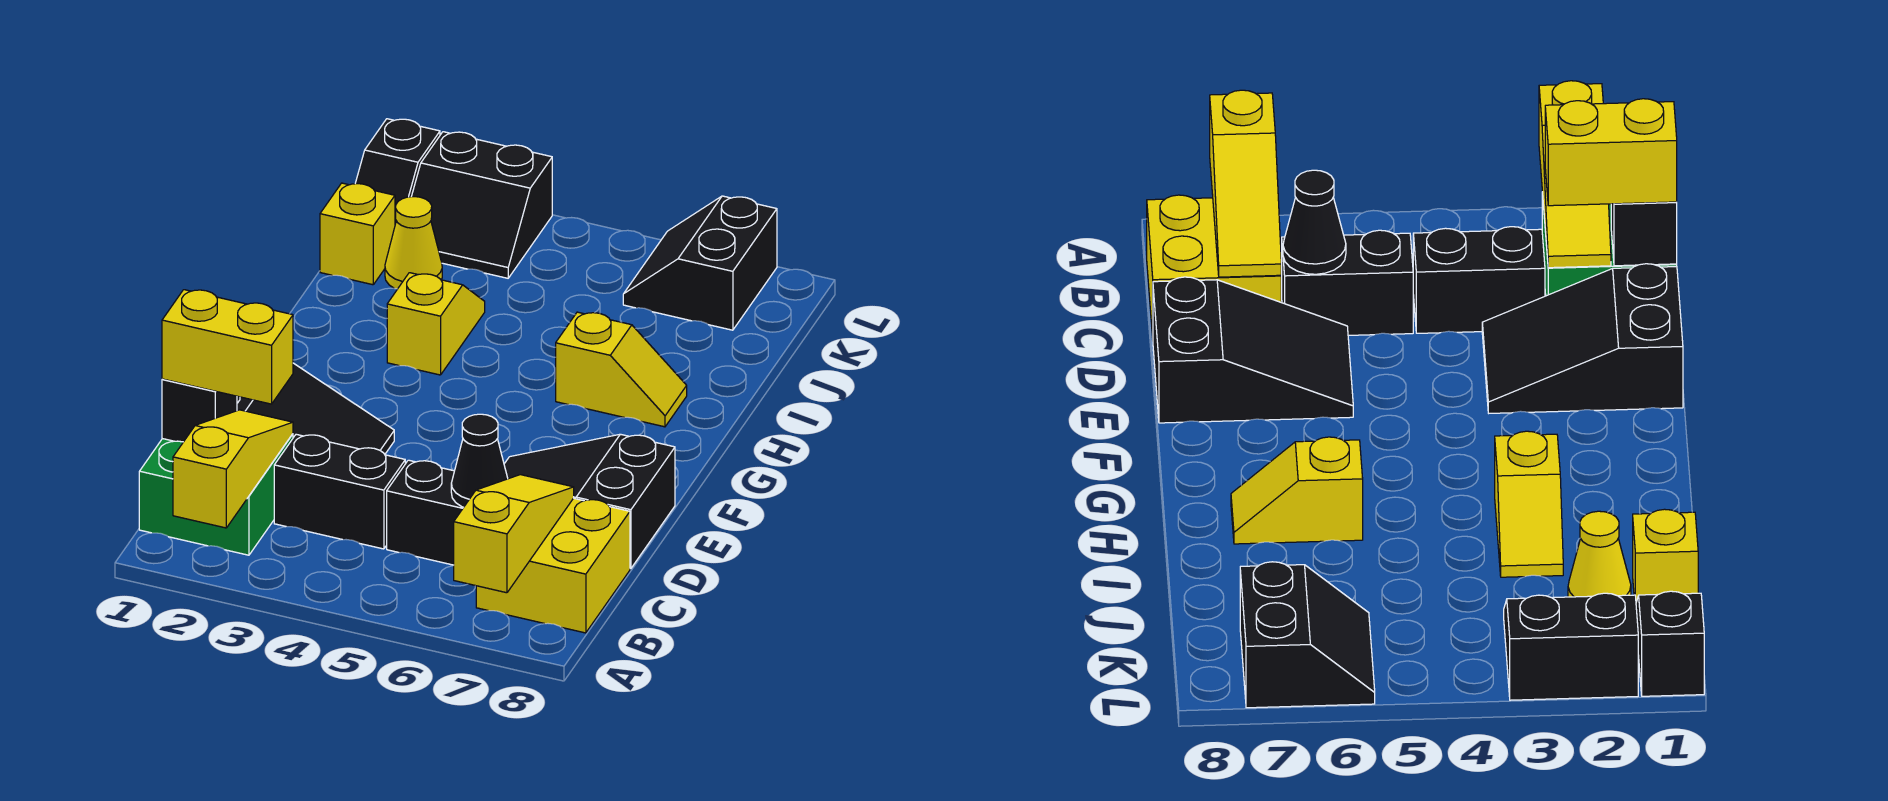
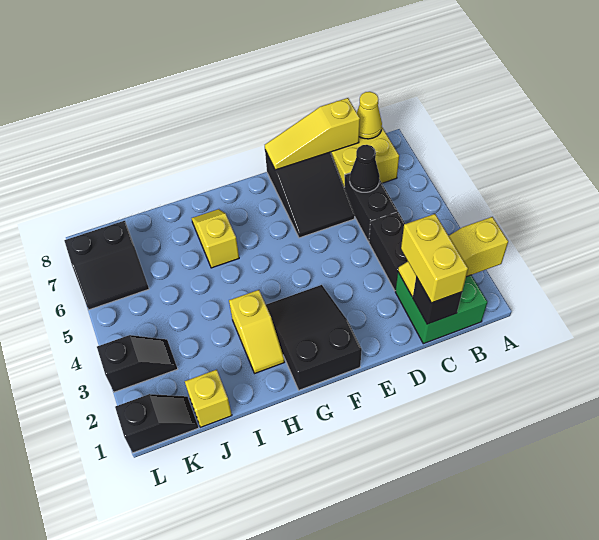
yellow 1x3 slope [454,475,574,593] -> yellow 1x3 slope moved to [265,98,360,170]
black 2x3 slope [237,363,394,454] -> black 2x3 slope moved to [266,285,362,390]
yellow 1x2 slope [387,273,485,375] -> yellow 1x2 slope turned to [229,290,285,373]
yellow 1x1 cone [385,197,442,289] -> yellow 1x1 cone moved to [357,92,382,139]
black 2x2 slope [411,132,552,278] -> black 1x2 slope [97,335,178,392]

